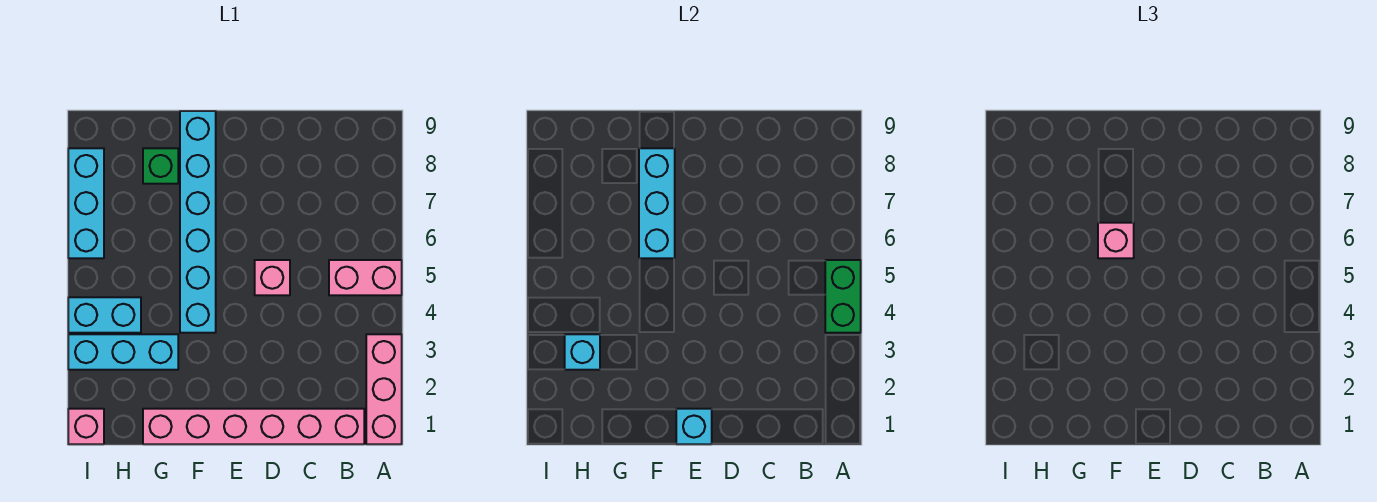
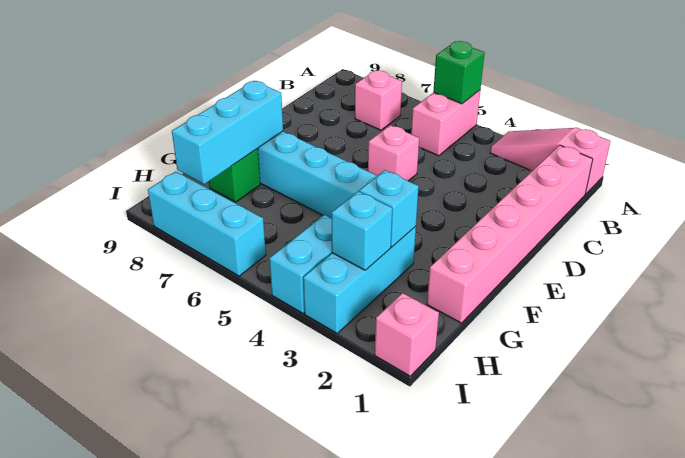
pink 1x3 brick [366,334,402,444] -> pink 1x3 slope [490,128,610,194]
green 1x2 brick [825,260,861,333] -> green 1x1 brick [433,41,484,104]
cyan 1x1 brick [676,409,712,444] -> cyan 1x1 brick moved to [359,170,419,247]
cyan 1x3 brick [639,148,675,258] -> cyan 1x3 brick turned to [172,81,283,184]
pink 1x1 brick [1098,223,1134,258] -> pink 1x1 brick moved to [355,70,402,130]

